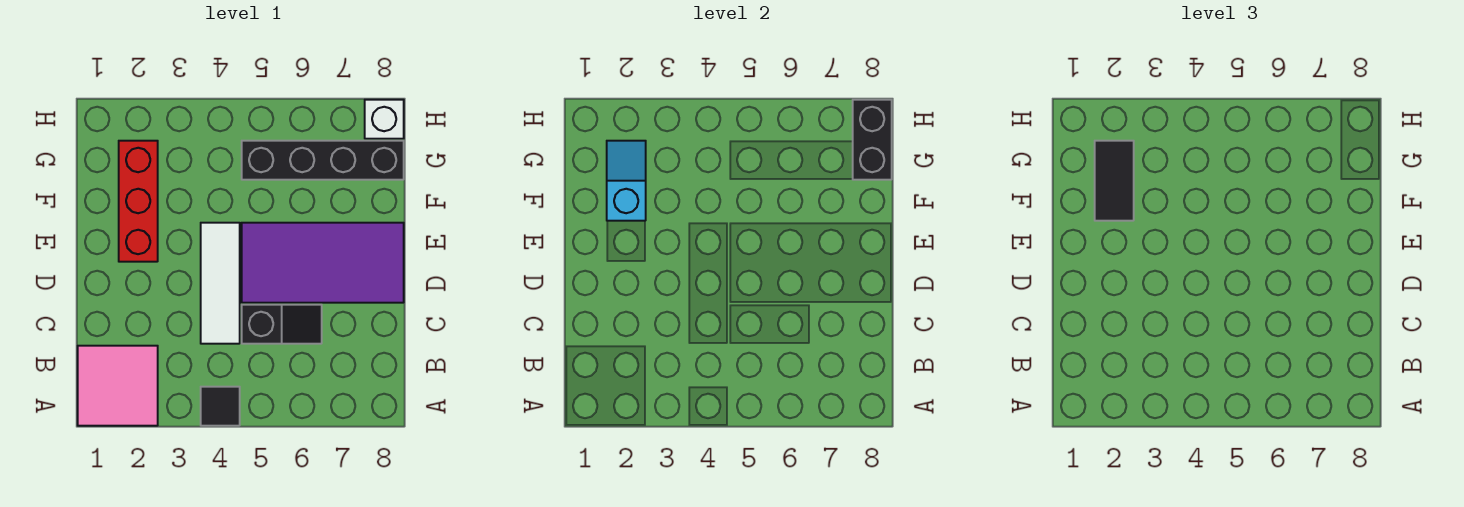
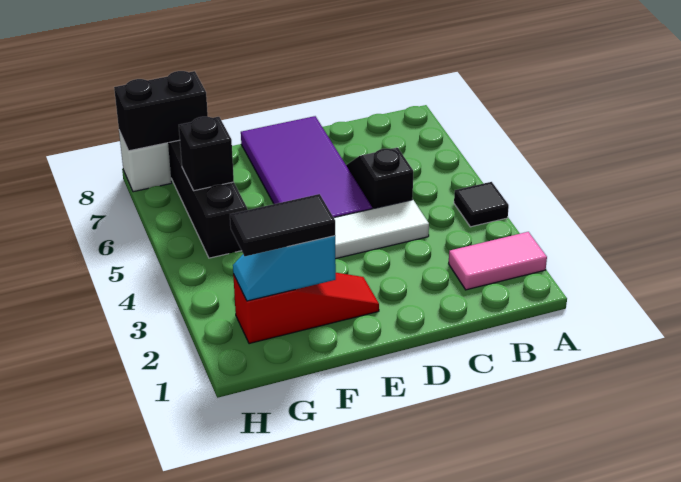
pink 2x2 tile [78,346,158,426] -> pink 1x2 tile [449,232,547,290]
red 1x3 brick [119,141,158,262] -> red 1x3 slope [233,273,379,344]
none -> black 1x1 brick [179,117,234,191]

